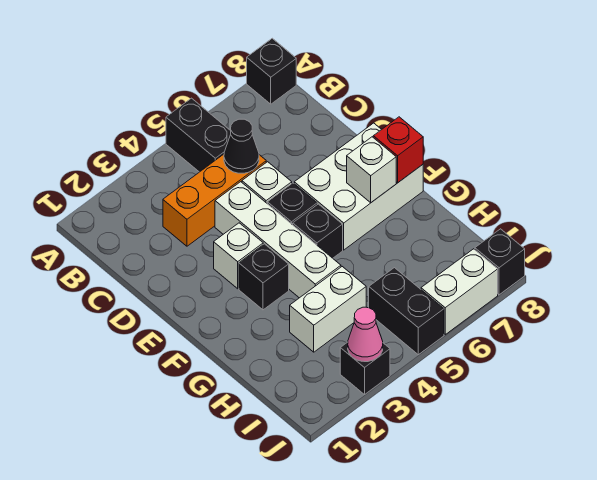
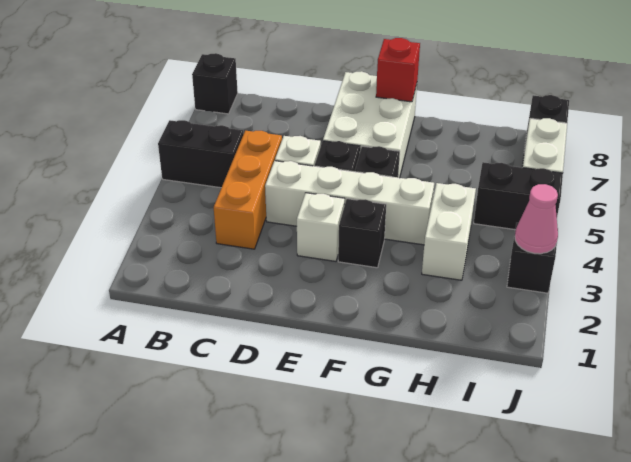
black 1x1 cone [224,119,259,173] -> none
white 1x1 brick [347,137,396,202] -> none

